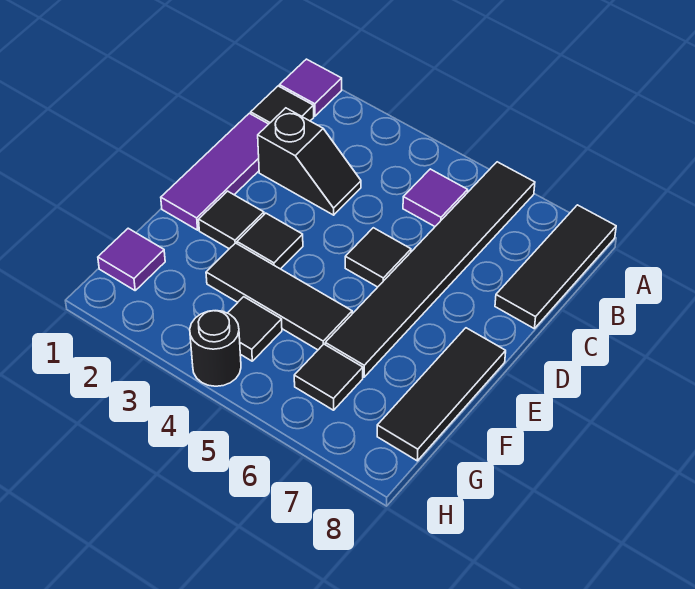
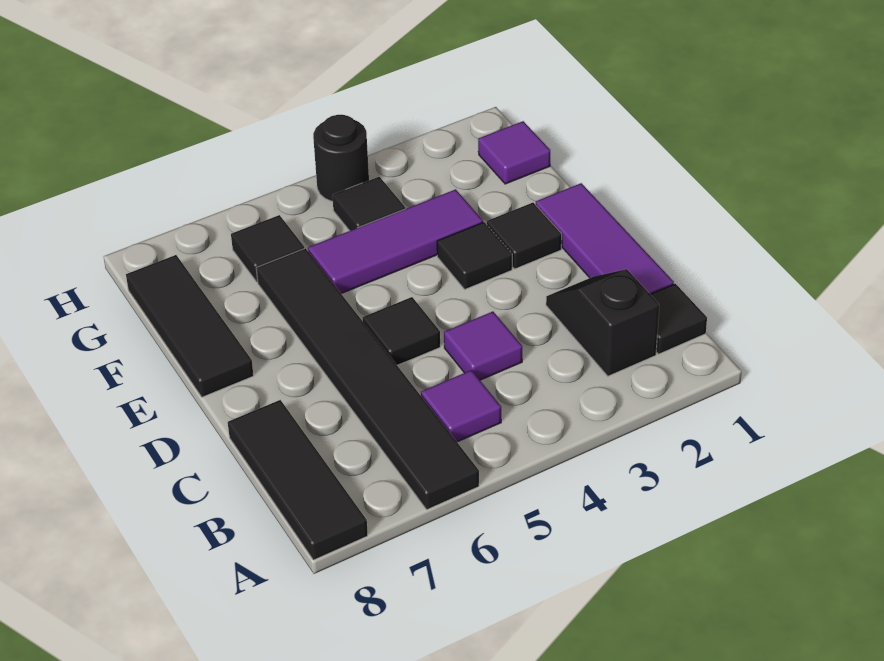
purple 1x1 tile [279,59,342,116] -> purple 1x1 tile moved to [444,312,522,380]
black 1x2 slope [258,108,361,215] -> black 1x2 slope turned to [546,269,659,376]
black 1x3 tile [206,243,352,350] -> purple 1x3 tile [308,189,483,294]

